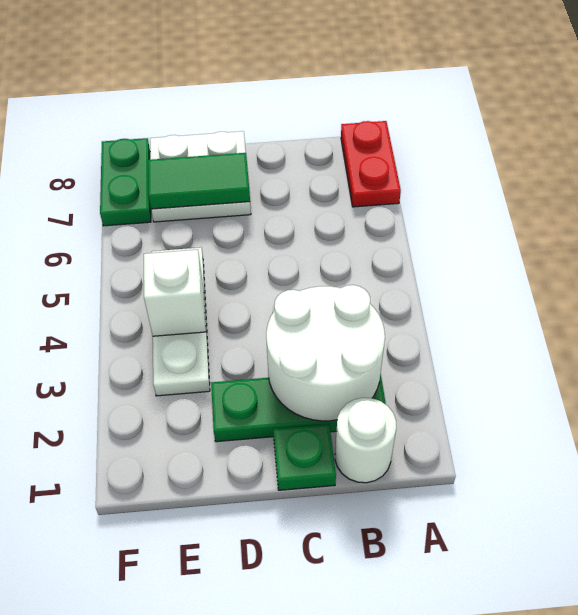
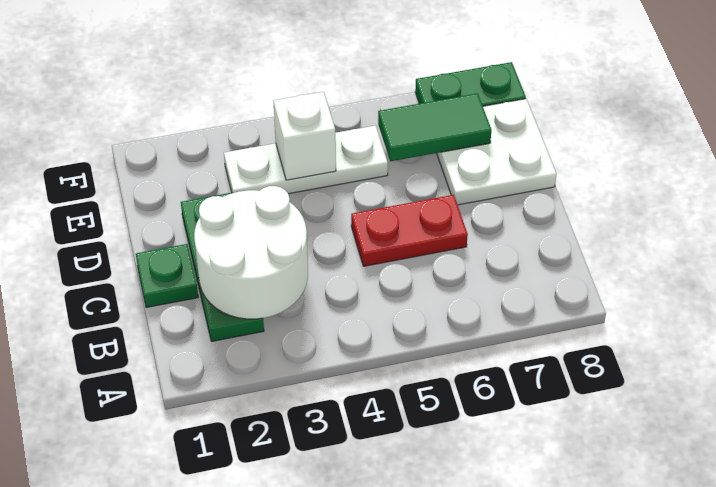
red 1x2 plate [341,121,401,207] -> red 1x2 plate moved to [351,195,468,266]
white 1x1 round brick [335,398,396,483] -> none
green 1x2 tile [148,153,250,209] -> green 1x2 tile turned to [378,93,491,161]

